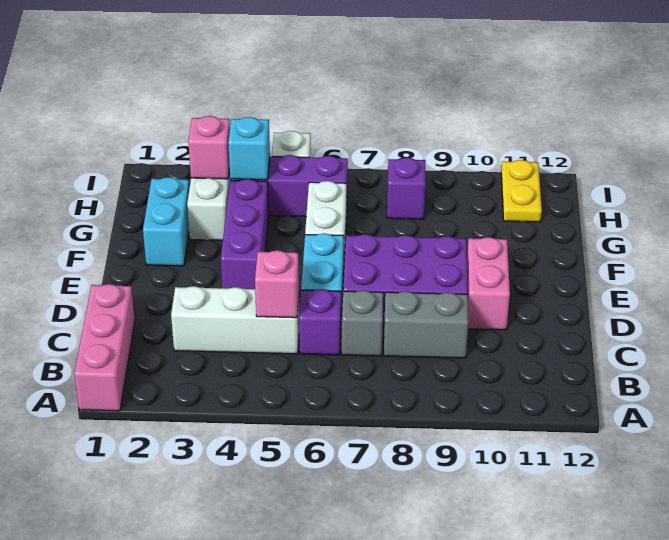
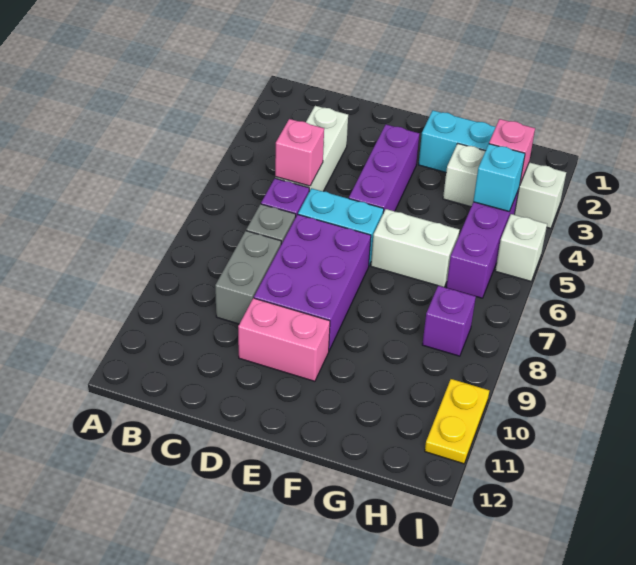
pink 1x3 brick [74,284,135,411] -> none
purple 1x3 brick [221,179,269,289] -> purple 1x3 brick turned to [349,125,419,213]
yellow 1x2 plate [501,160,542,222] -> yellow 1x2 plate turned to [425,379,489,464]

